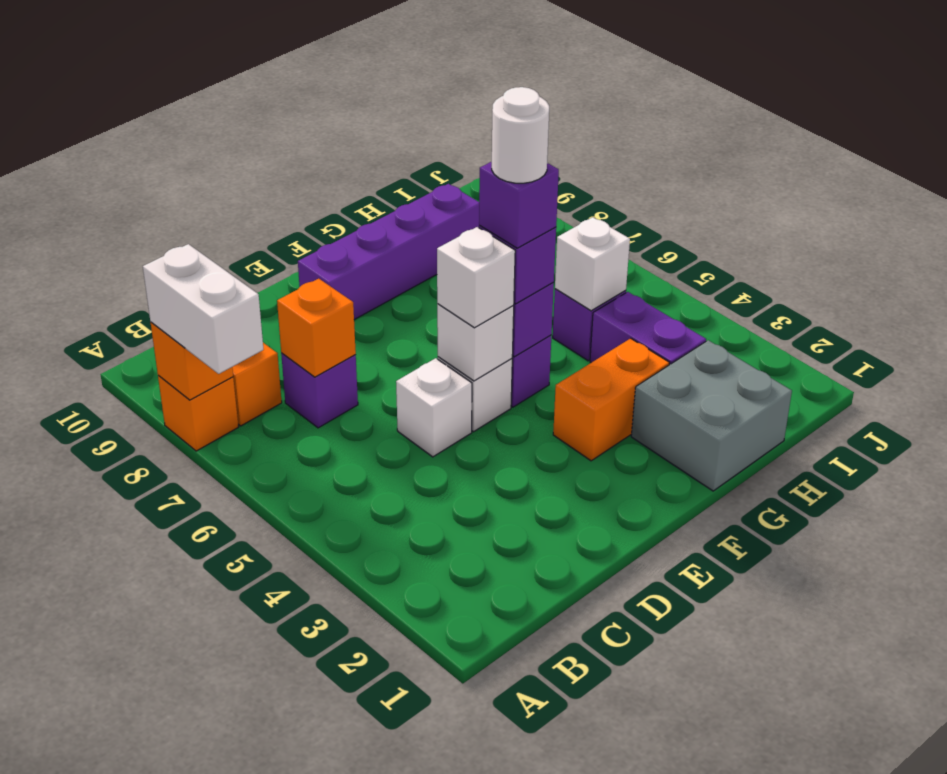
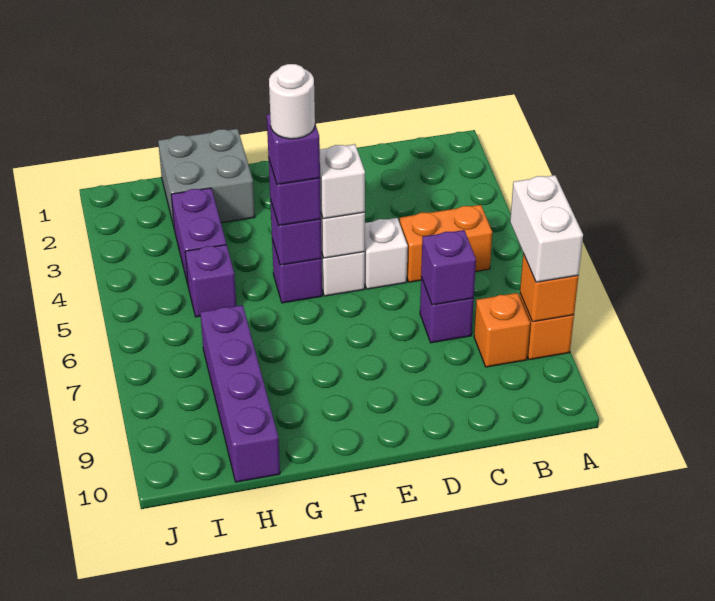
orange 1x1 brick [277,279,356,377] -> purple 1x1 brick [421,230,476,305]
purple 1x4 brick [298,184,479,320] -> purple 1x4 brick turned to [200,305,280,482]
orange 1x2 brick [553,338,669,461] -> orange 1x2 brick moved to [399,205,492,282]
white 1x1 brick [555,217,630,311] -> none

